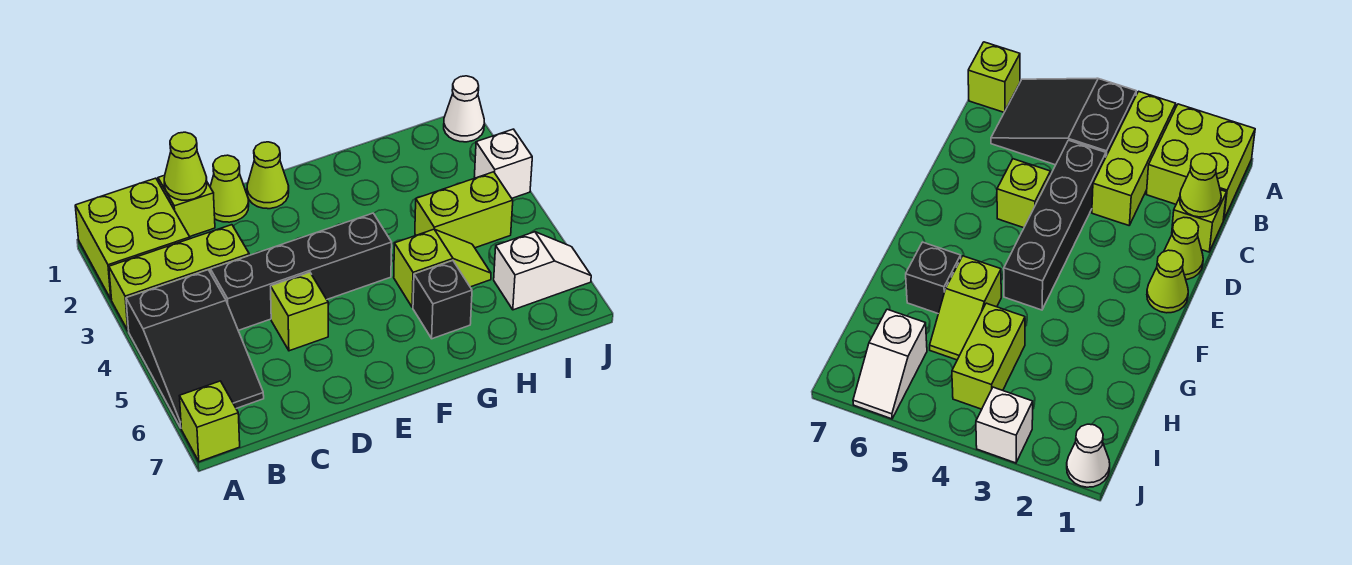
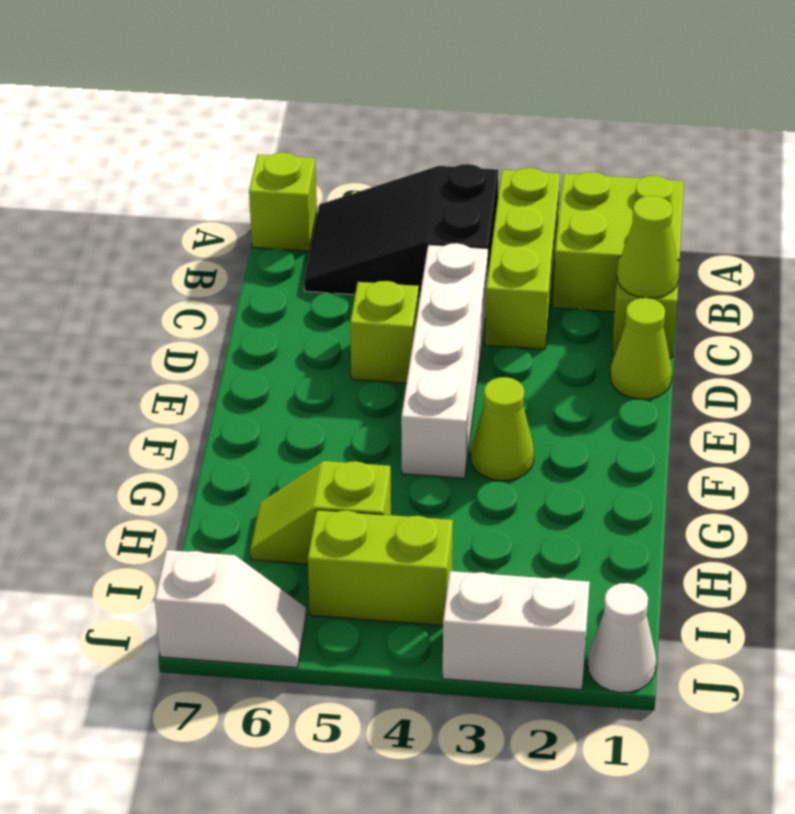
black 1x4 brick [210,213,392,330] -> white 1x4 brick [401,243,488,478]
lime 1x1 cone [247,142,289,209] -> lime 1x1 cone moved to [471,377,534,481]
lime 1x2 slope [394,229,491,307] -> lime 1x2 slope turned to [250,461,391,564]
black 1x1 brick [413,261,472,339] -> none
lime 1x2 brick [415,172,513,248] -> lime 1x2 brick turned to [308,510,453,626]
white 1x2 slope [494,232,591,310] -> white 1x2 slope turned to [155,550,306,668]
white 1x1 brick [475,129,532,198] -> white 1x2 brick [443,571,590,690]

